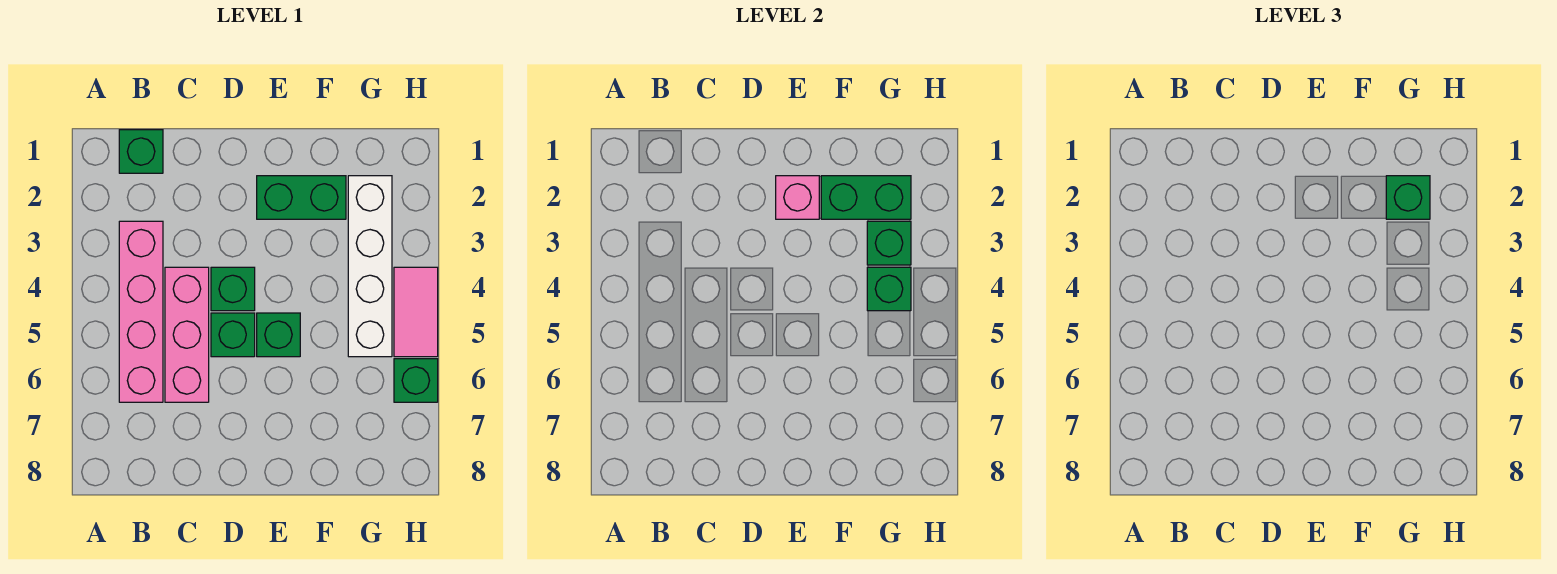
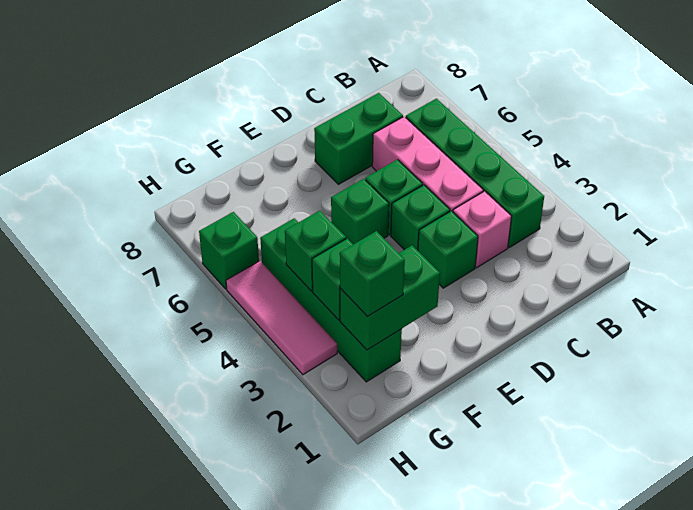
green 1x1 brick [119,130,163,173] -> green 1x1 brick moved to [418,211,478,288]
pink 1x4 brick [119,221,163,402] -> green 1x4 brick [406,99,544,247]
green 1x2 brick [257,176,346,219] -> green 1x2 brick moved to [314,93,403,184]
pink 1x1 brick [776,176,819,219] -> pink 1x1 brick moved to [453,191,512,268]
white 1x4 brick [348,176,392,357] -> green 1x4 brick [260,218,402,382]
pink 1x2 tile [394,267,438,357] -> pink 1x3 tile [226,261,337,375]

